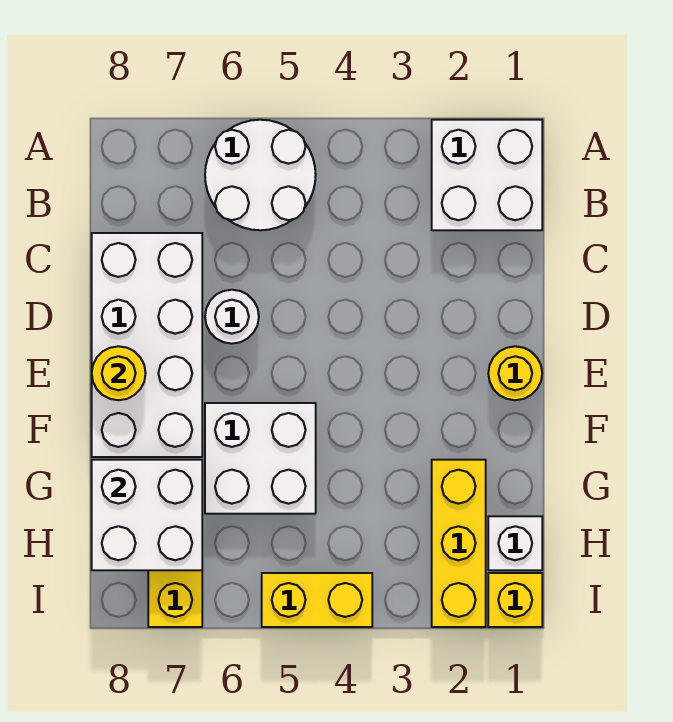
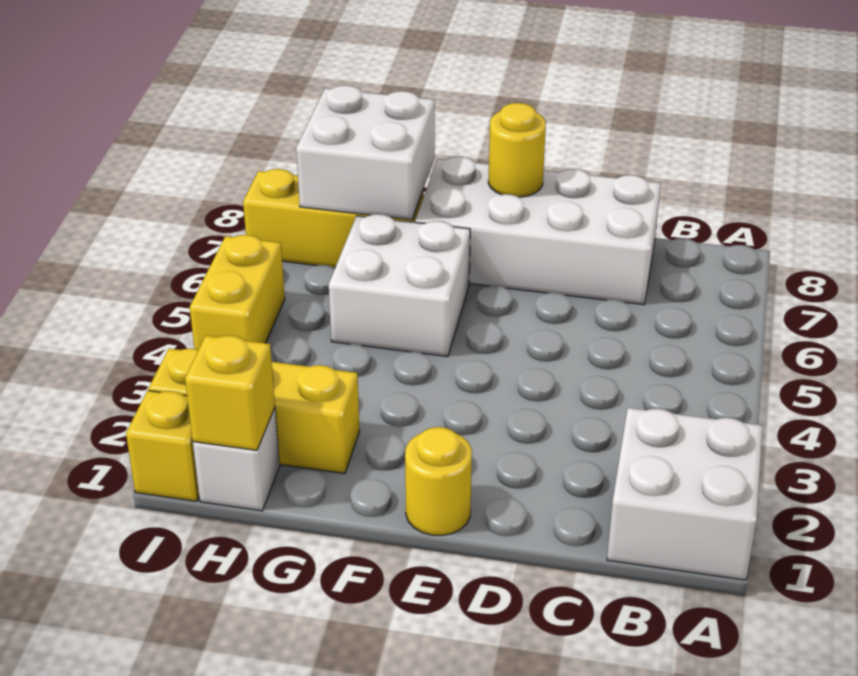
white 2x2 round brick [205,120,316,230] -> none
white 1x1 round brick [205,290,259,344] -> none
none -> yellow 1x1 brick [185,335,275,450]

